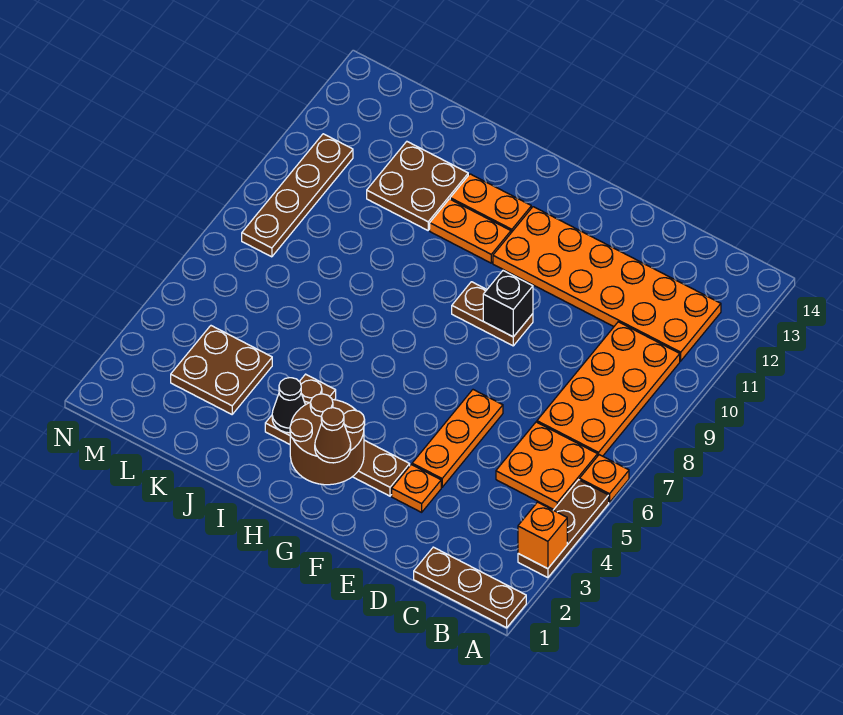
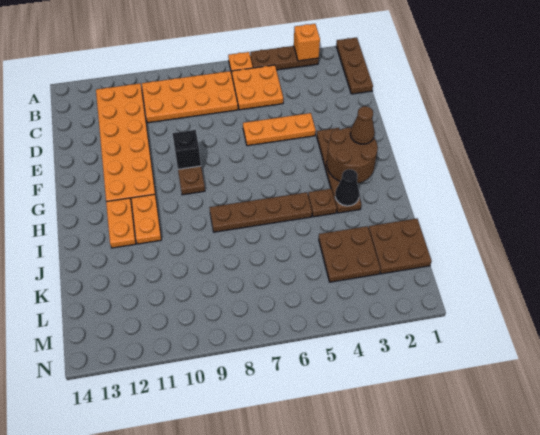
orange 1x1 plate [392,465,441,512] -> none
brown 2x2 plate [367,142,468,230] -> brown 2x2 plate moved to [369,219,432,274]
brown 1x4 plate [242,134,353,257] -> brown 1x4 plate moved to [209,192,312,232]

